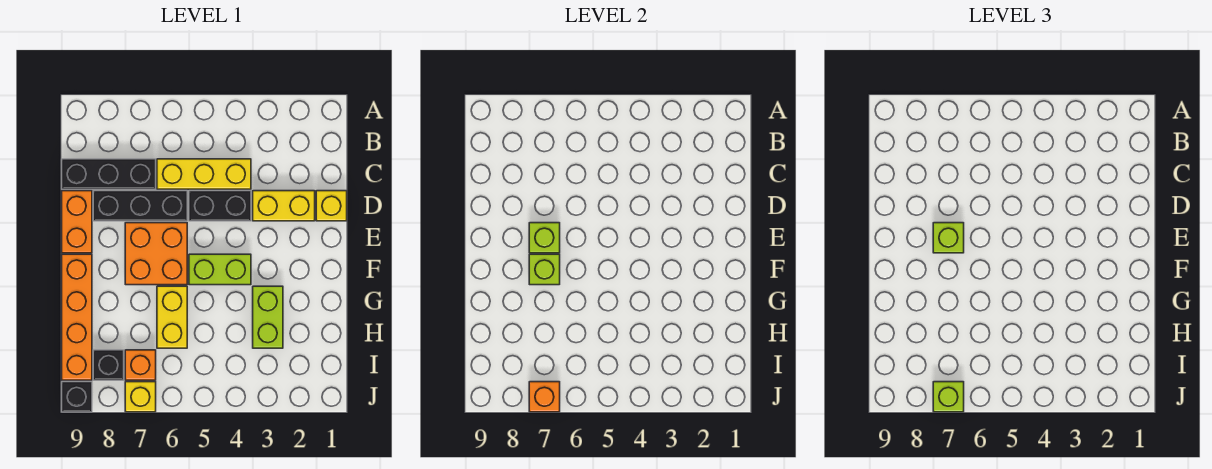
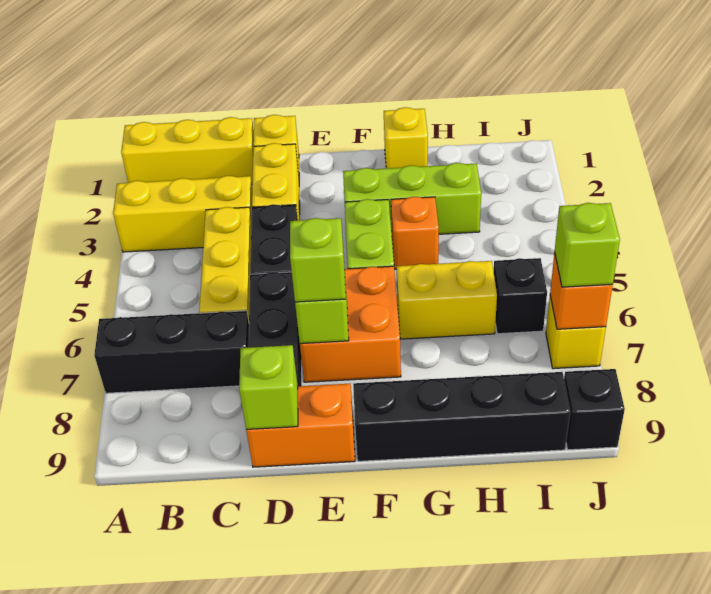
none -> yellow 1x3 brick [121,117,254,184]
none -> yellow 1x3 brick [113,176,252,252]
black 1x3 brick [62,159,156,189] -> black 1x3 brick turned to [94,311,249,393]
lime 1x1 brick [529,254,560,285] -> lime 1x1 brick moved to [239,345,298,429]
orange 1x4 brick [62,254,92,380] -> black 1x4 brick [353,372,570,461]
none -> yellow 1x1 brick [384,107,428,168]
lime 1x2 brick [253,286,283,348] -> lime 1x3 brick [343,163,481,234]
orange 1x1 brick [125,350,156,380] -> orange 1x1 brick moved to [391,197,439,269]
black 1x1 brick [93,350,124,380] -> black 1x1 brick moved to [494,258,547,334]

